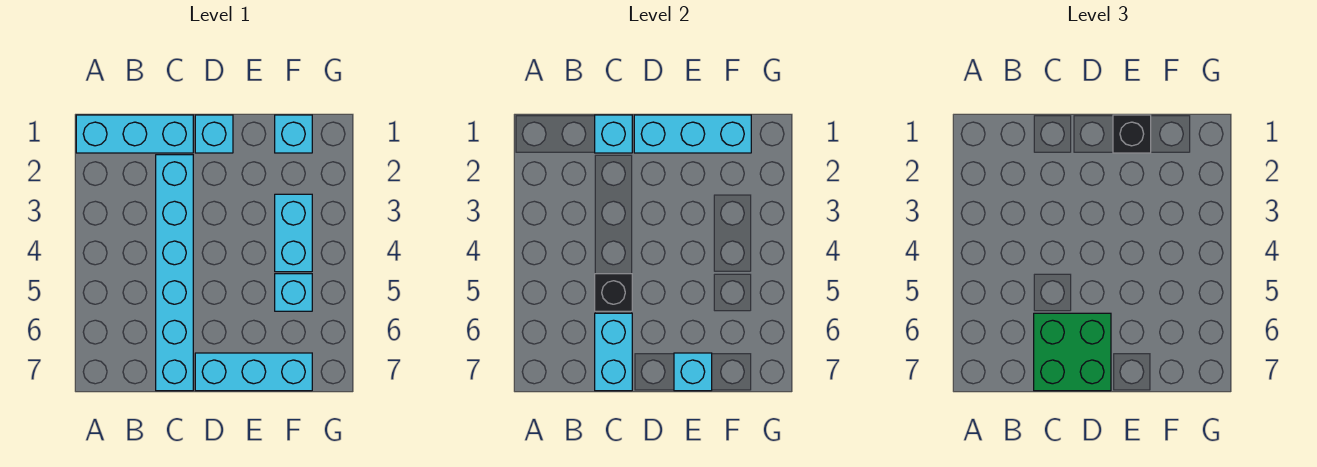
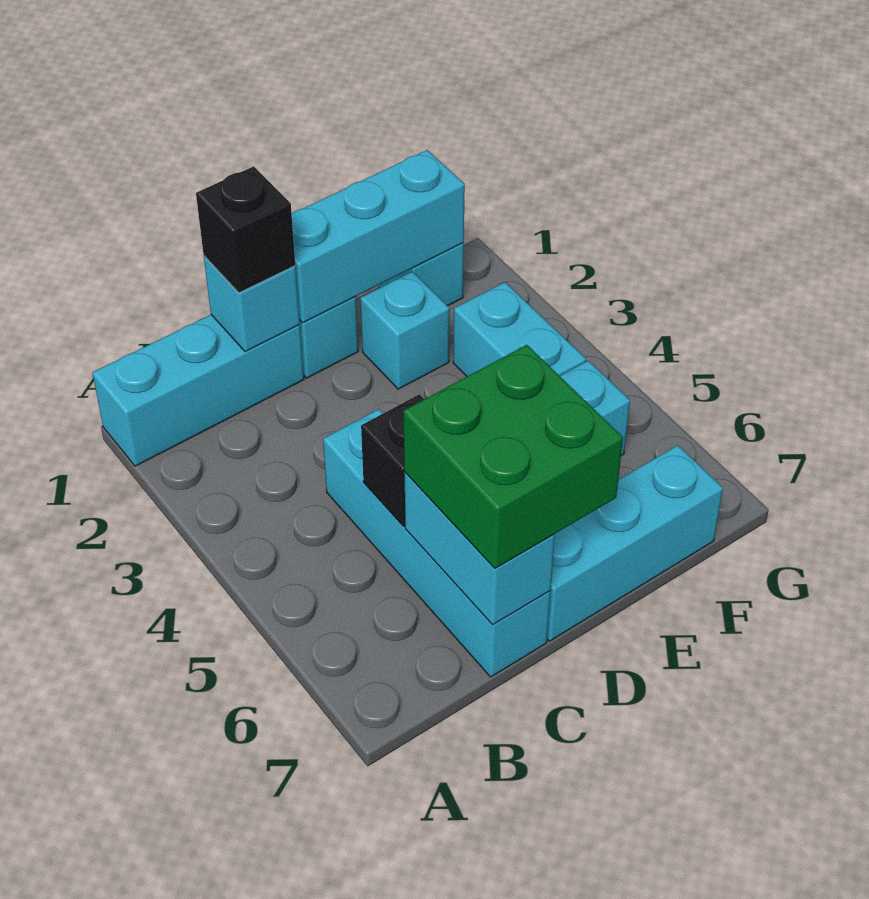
cyan 1x6 brick [156,155,193,391] -> cyan 1x4 brick [323,409,551,677]
black 1x1 brick [1113,115,1151,153] -> black 1x1 brick moved to [196,166,295,293]
cyan 1x1 brick [674,353,712,391] -> cyan 1x1 brick moved to [360,272,449,389]

